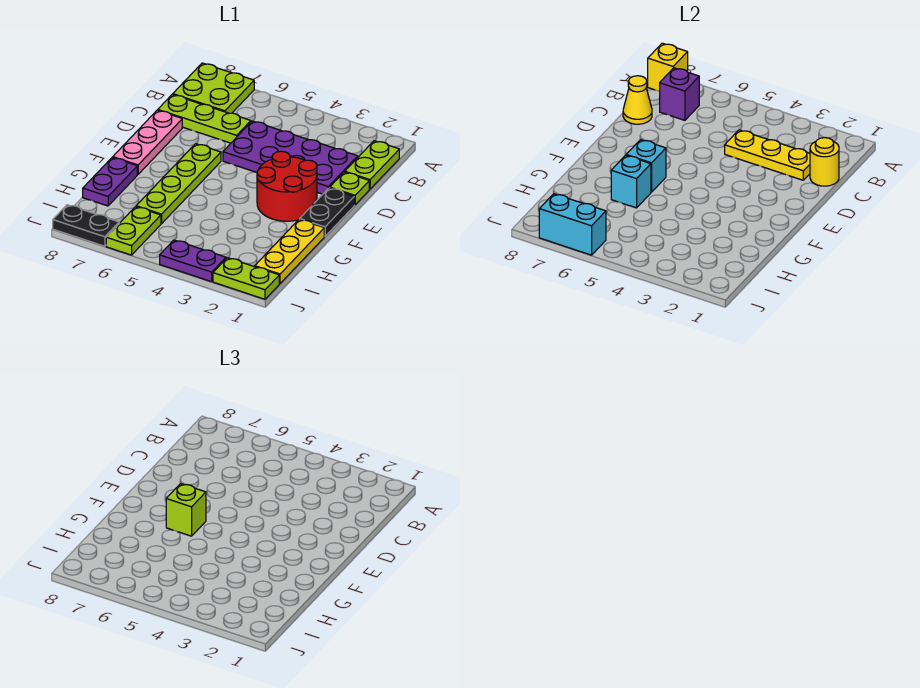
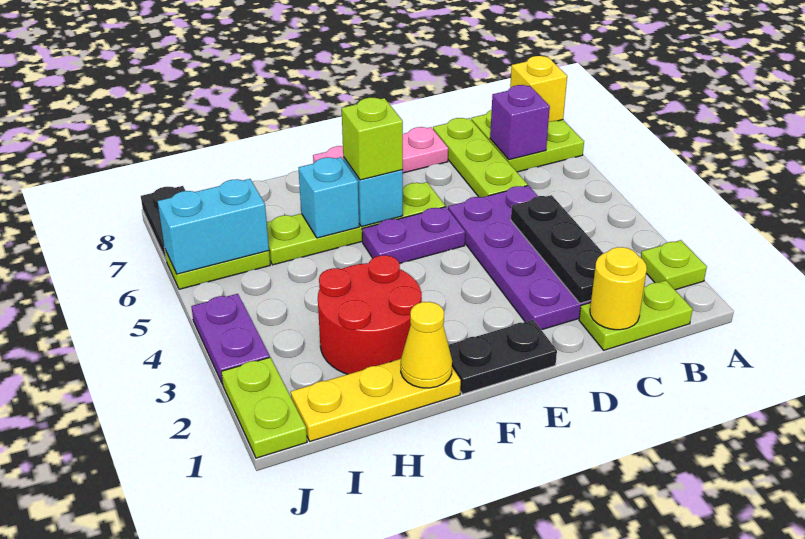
yellow 1x3 plate [725,130,810,180] -> black 1x3 plate [511,195,603,303]
yellow 1x1 cone [623,76,652,124] -> yellow 1x1 cone moved to [401,302,452,388]
lime 1x1 plate [330,172,369,205] -> lime 1x1 plate moved to [641,240,707,290]
red 2x2 round brick [257,151,317,221] -> red 2x2 round brick moved to [318,255,422,374]
purple 1x2 plate [83,157,137,206] -> purple 1x2 plate moved to [362,207,465,263]
cyan 1x2 brick [539,194,606,255] -> cyan 1x2 brick turned to [157,179,269,274]

